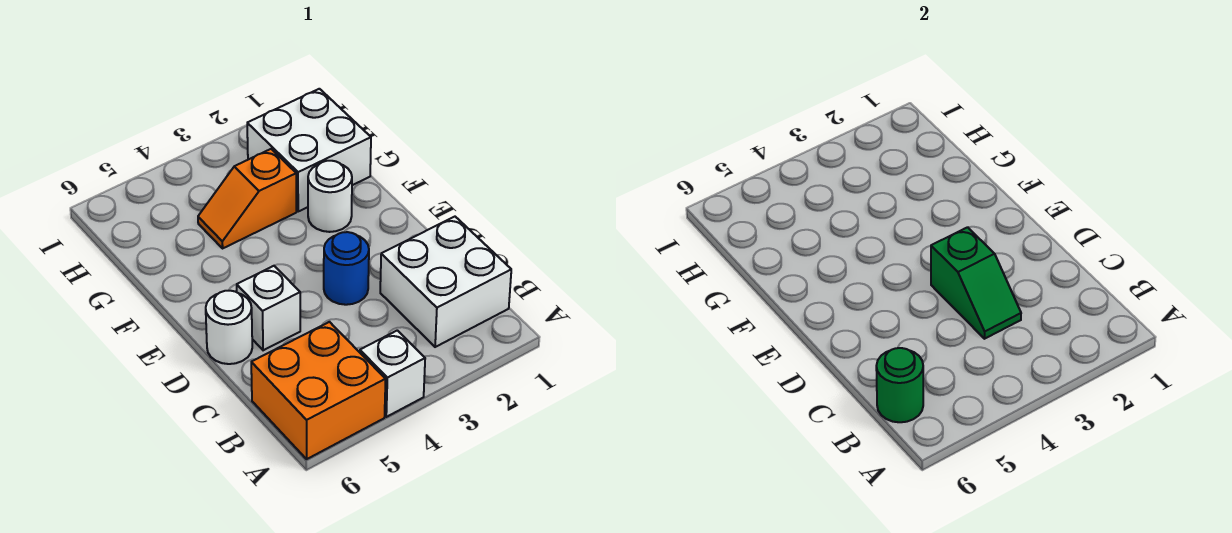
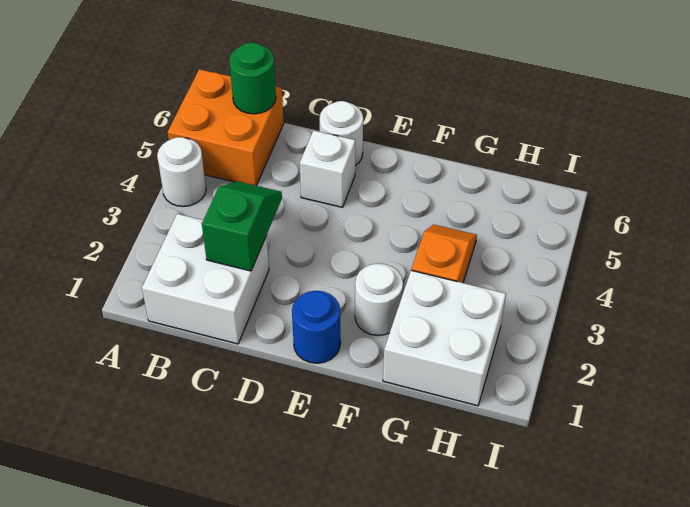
white 1x1 brick [360,330,425,417] -> white 1x1 round brick [157,137,206,207]
green 1x2 slope [931,227,1021,339] -> green 1x2 slope turned to [202,182,282,271]
blue 1x1 round brick [324,232,369,305] -> blue 1x1 round brick moved to [292,291,341,363]

